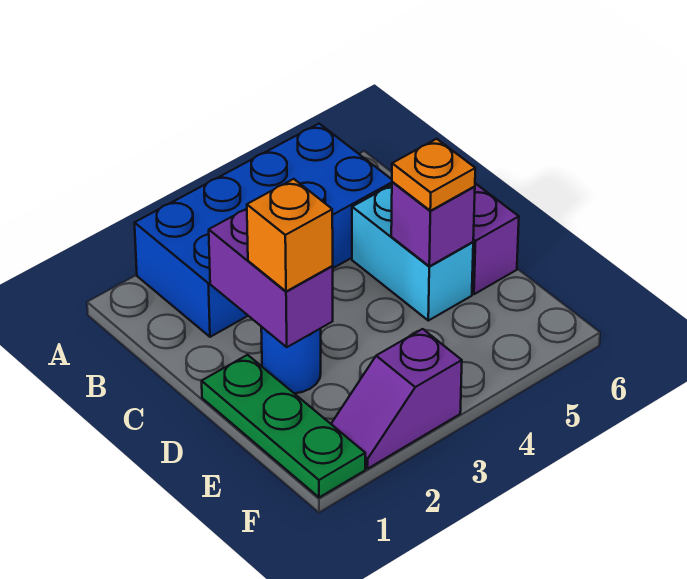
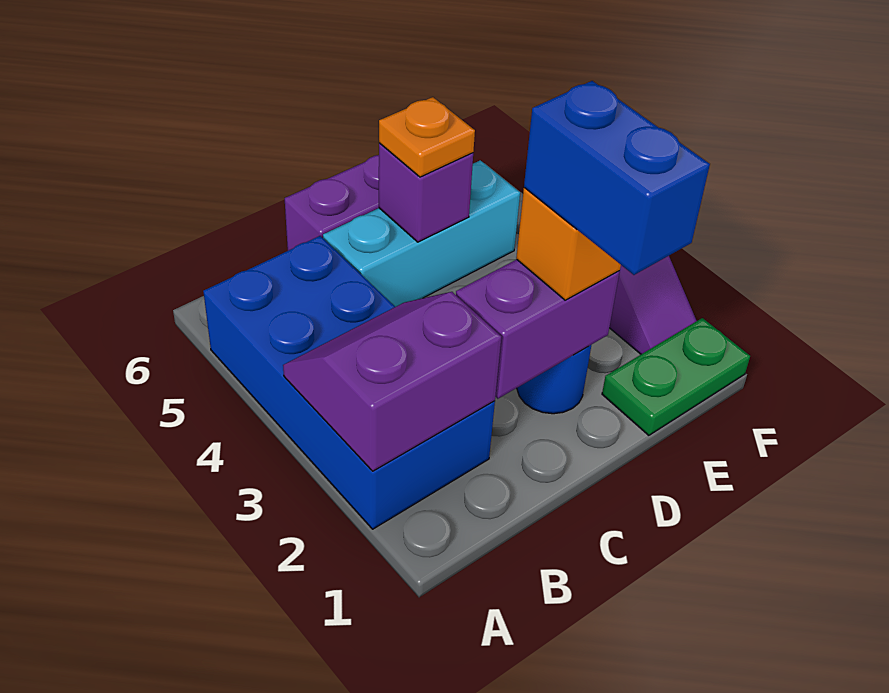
none -> purple 2x2 slope [283,292,501,471]
cyan 1x2 brick [352,185,473,321] -> cyan 1x3 brick [323,160,520,307]
green 1x3 plate [202,355,365,497] -> green 1x2 plate [602,318,750,435]
none -> blue 1x2 brick [524,81,710,275]

